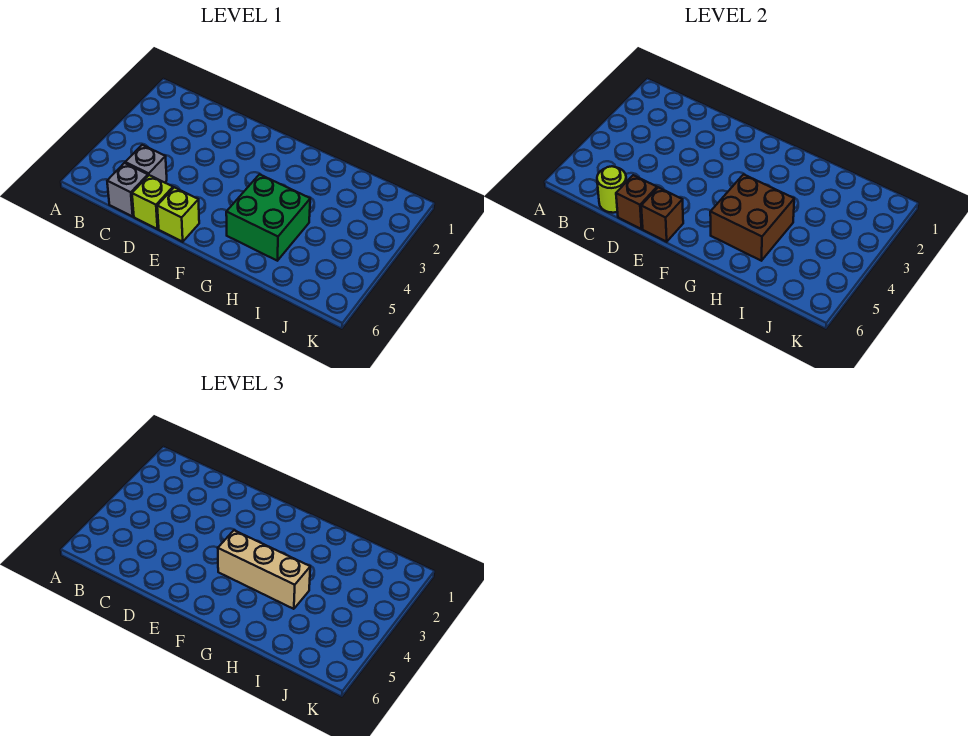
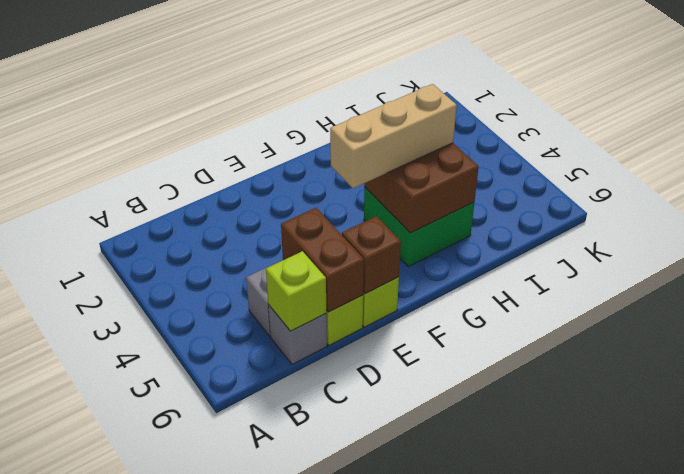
lime 1x1 round brick [597,166,626,213] -> lime 1x1 brick [266,251,326,331]
brown 1x1 brick [616,175,657,229] -> brown 1x2 brick [281,208,364,312]

